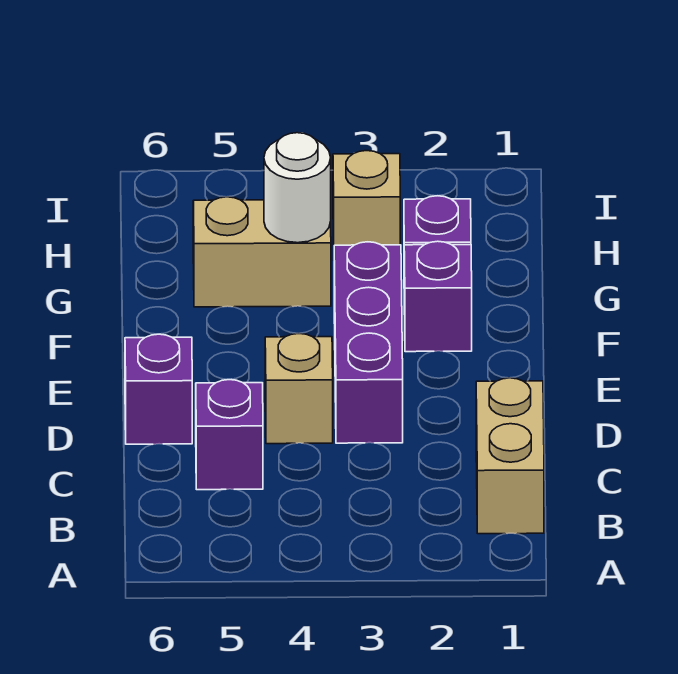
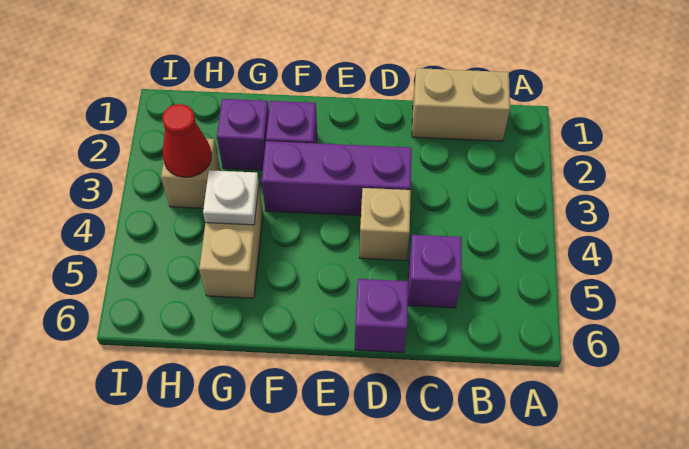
white 1x1 round brick [264,133,331,243] -> white 1x1 plate [203,170,259,225]
none -> red 1x1 cone [163,104,211,177]

